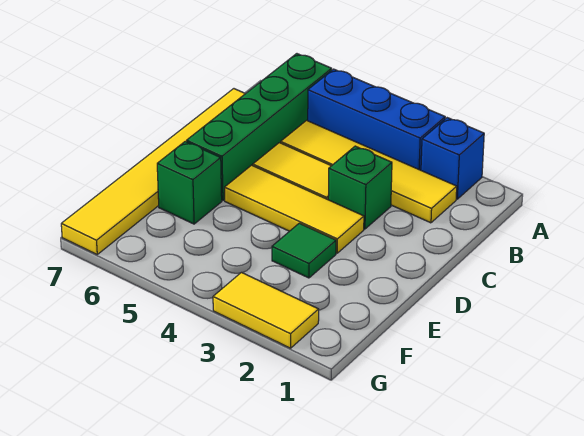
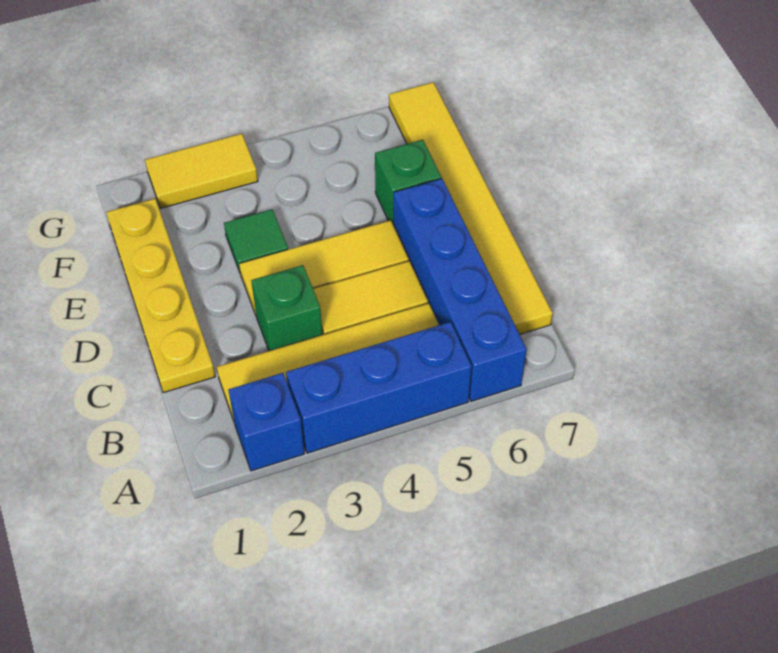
green 1x4 brick [187,54,332,200] -> blue 1x4 brick [393,179,527,401]
none -> yellow 1x4 plate [106,199,215,393]

